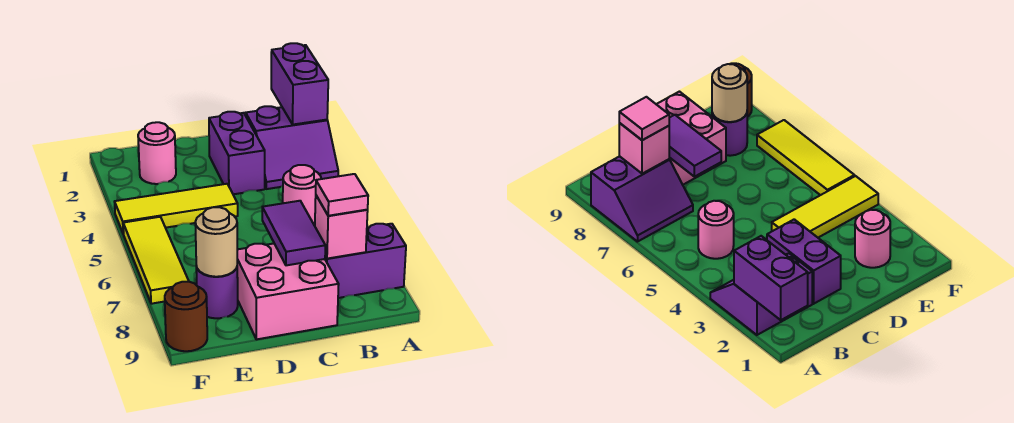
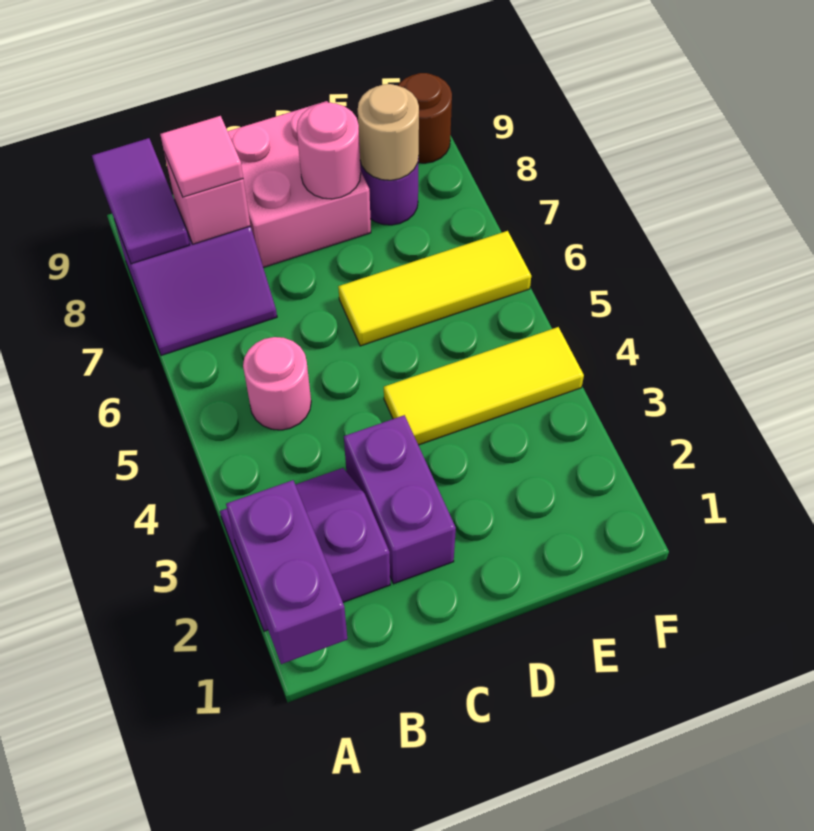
purple 1x2 tile [262,201,325,265] -> purple 1x2 tile moved to [92,138,190,264]
pink 1x1 round brick [138,122,176,184] -> pink 1x1 round brick moved to [297,103,361,199]
yellow 1x3 tile [123,217,189,304] -> yellow 1x3 tile turned to [338,231,531,346]

